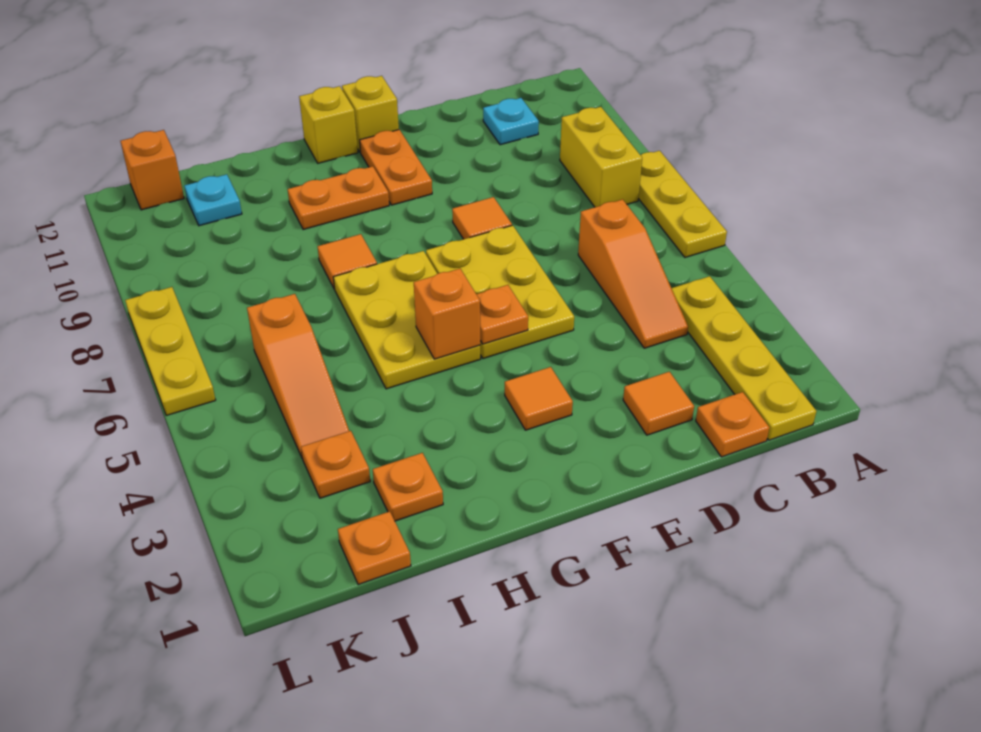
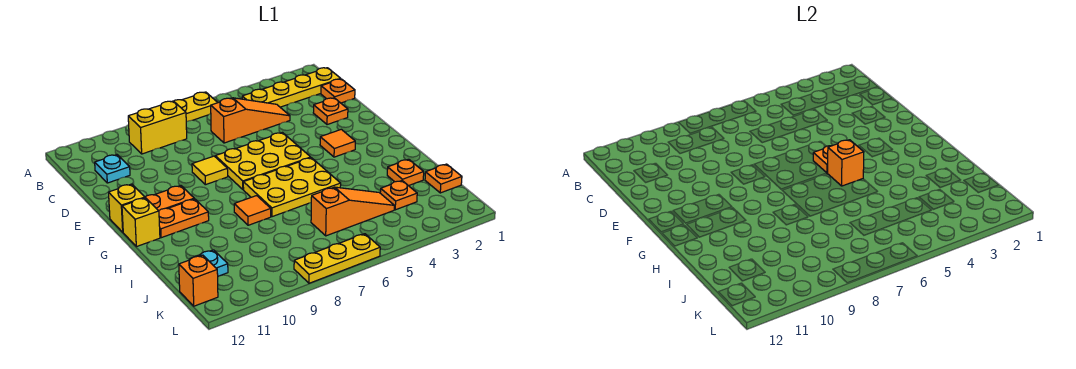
orange 1x1 tile [623,372,694,435] -> orange 1x1 plate [313,98,348,125]
orange 1x1 tile [452,197,512,239] -> yellow 1x1 tile [192,156,228,185]
orange 1x2 plate [288,166,389,230] -> orange 1x2 plate turned to [159,199,209,238]

